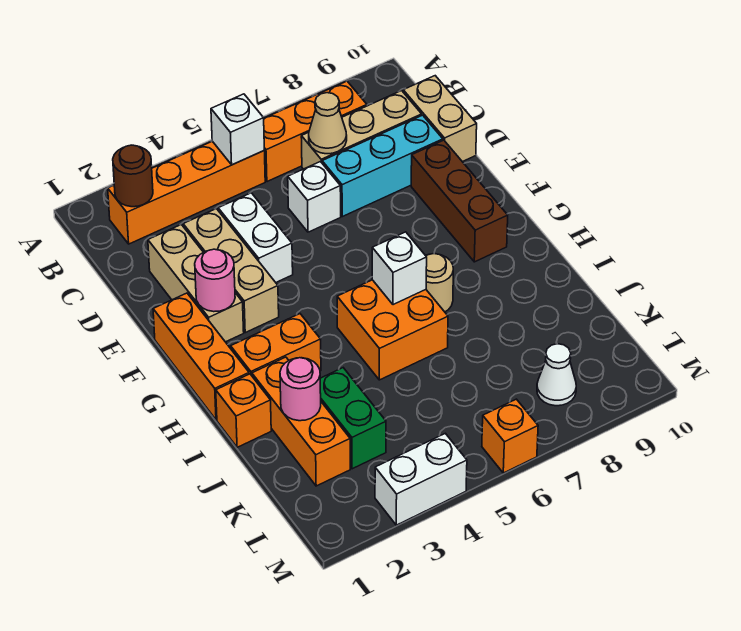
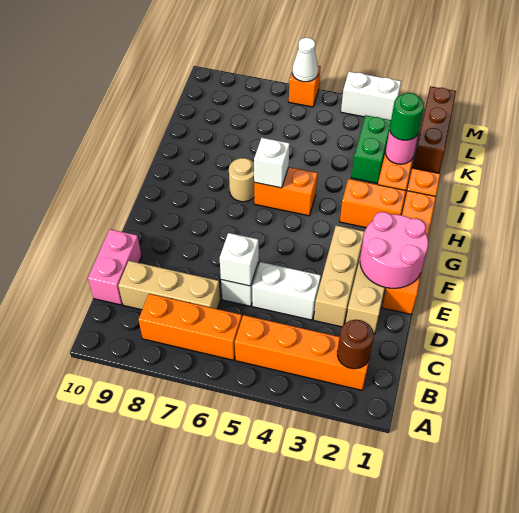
white 1x1 brick [211,94,264,165] -> white 1x1 brick moved to [220,233,259,286]
tan 1x1 cone [309,93,347,154] -> none
tan 1x2 brick [403,76,477,162] -> pink 1x2 brick [88,229,142,305]
white 1x2 brick [218,193,293,282] -> white 1x2 brick turned to [252,262,321,320]
cyan 1x3 brick [322,115,443,217] -> none
brown 1x3 brick [411,140,508,262] -> brown 1x3 brick moved to [412,86,456,173]
orange 1x3 brick [153,293,249,420] -> orange 1x4 brick [382,191,436,314]
pink 1x1 round brick [195,249,235,312] -> pink 2x2 round brick [360,212,428,288]
orange 2x2 brick [337,280,448,380] -> orange 1x2 brick [254,167,317,216]
none -> green 1x1 round brick [390,93,424,140]
white 1x1 cone [537,344,576,406] -> white 1x1 cone moved to [292,38,318,82]

